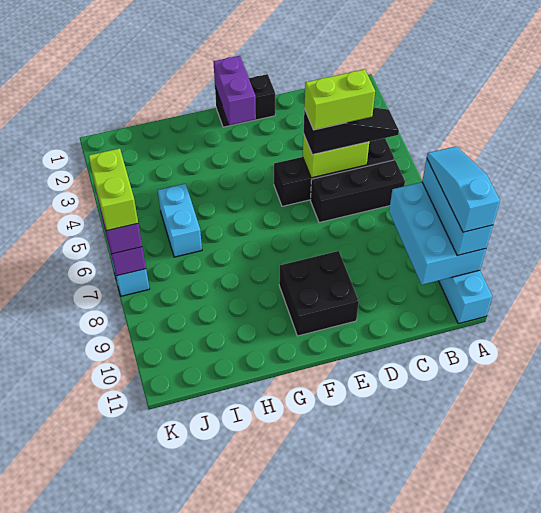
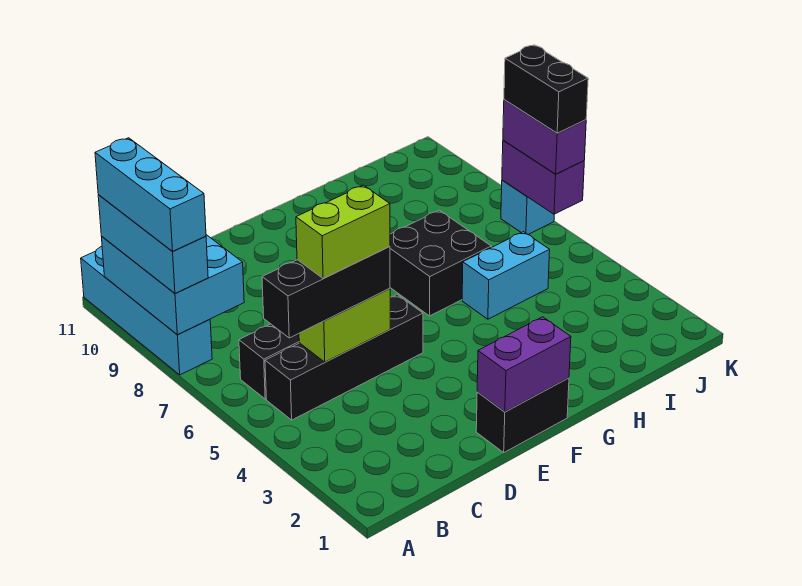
cyan 1x3 slope [427,146,500,232] -> cyan 1x3 brick [95,138,206,251]
black 1x3 slope [303,107,399,155] -> black 1x3 brick [262,246,390,338]
black 2x2 brick [279,251,359,336] -> black 2x2 brick moved to [390,210,491,316]
purple 1x2 brick [214,56,256,125] -> purple 1x2 brick turned to [477,317,571,412]
cyan 1x2 brick [158,184,202,257] -> cyan 1x2 brick turned to [462,232,550,319]
lime 1x2 brick [89,148,138,231] -> black 1x2 brick [504,45,588,133]

